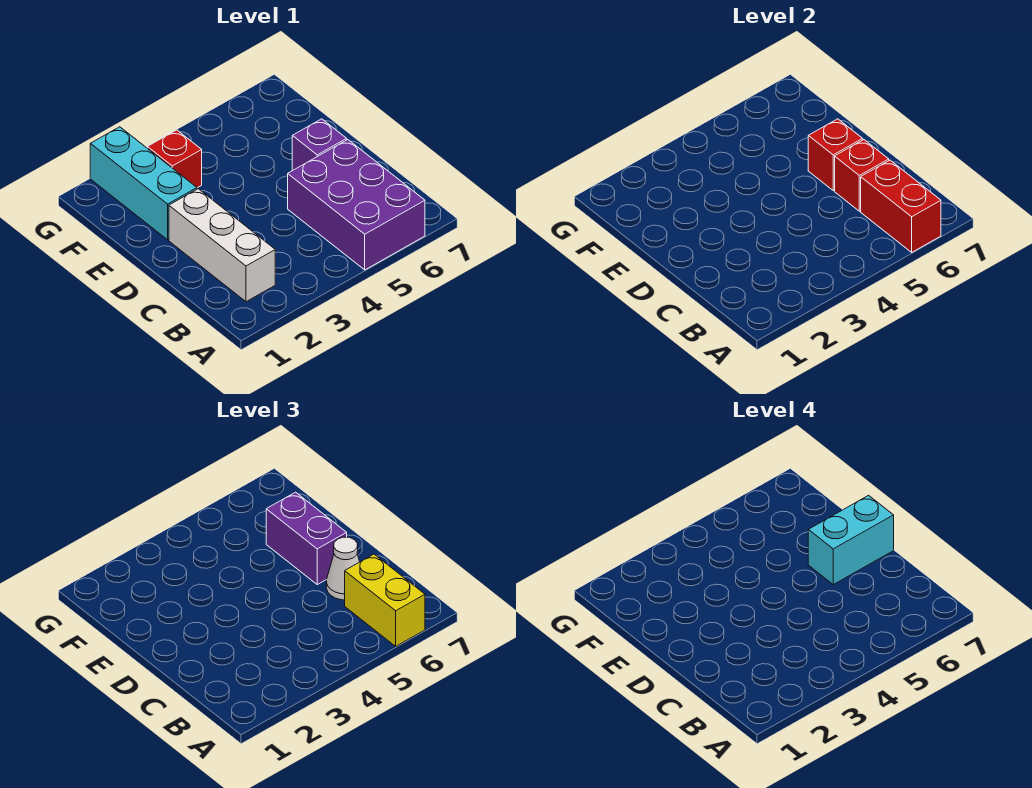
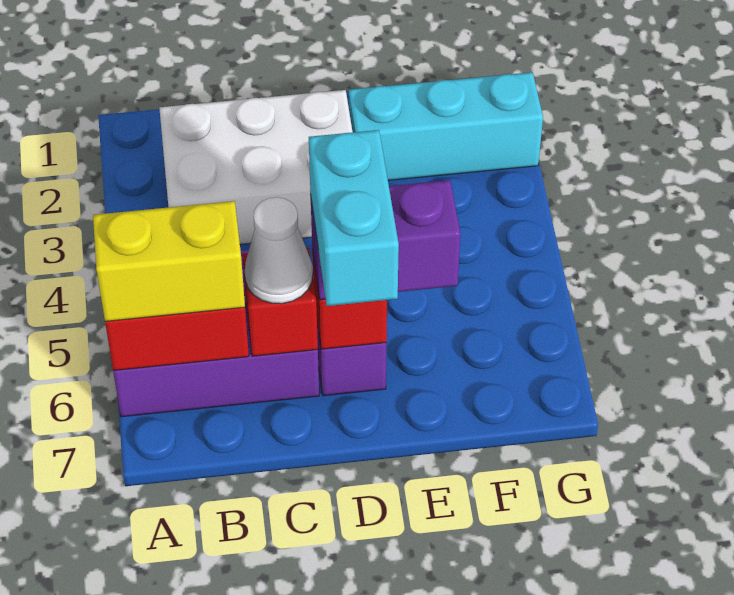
white 1x3 brick [169,189,275,302] -> white 2x3 brick [159,90,352,244]
red 1x1 brick [147,130,202,188] -> none

